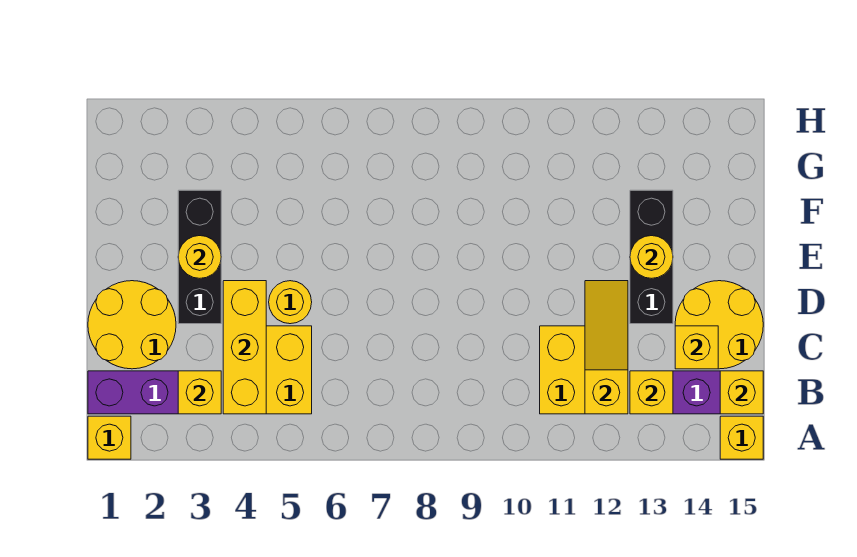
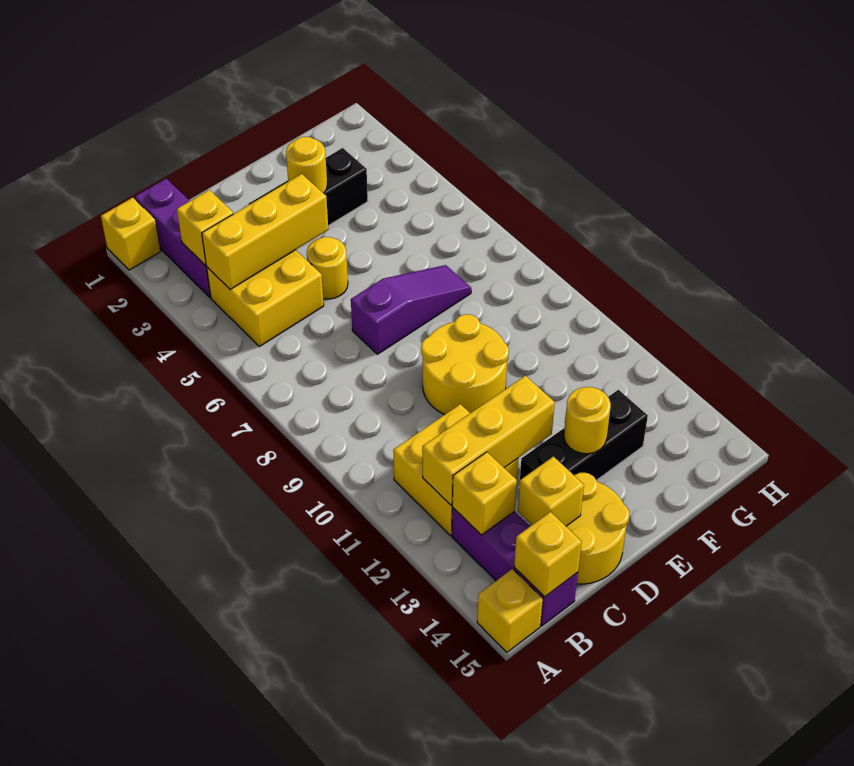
yellow 1x3 slope [585,281,628,414] -> yellow 1x3 brick [422,376,555,505]
yellow 2x2 round brick [88,281,176,369] -> yellow 2x2 round brick moved to [421,314,509,415]
none -> purple 1x3 slope [351,265,471,354]

